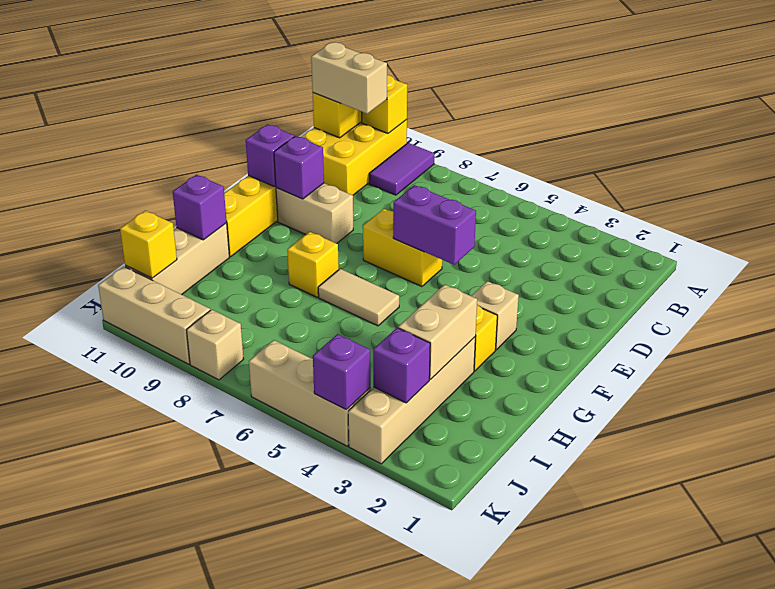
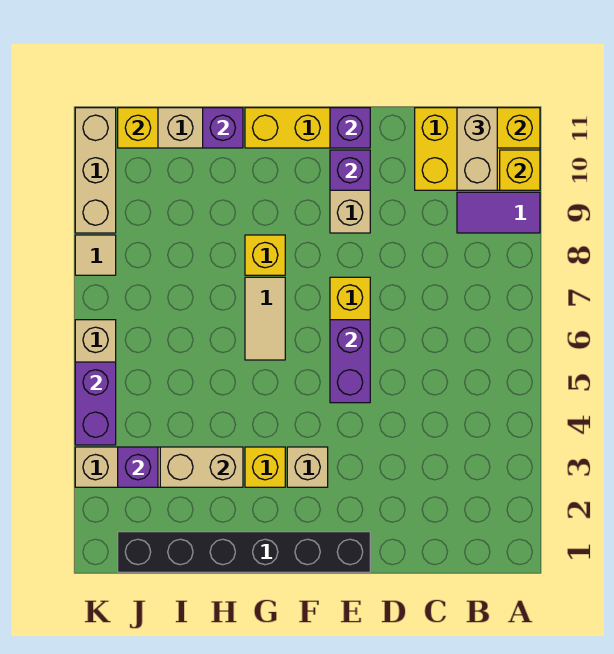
none -> black 1x6 brick [118,532,370,572]
purple 1x1 brick [313,334,371,410] -> purple 1x2 brick [75,362,116,445]
tan 1x1 brick [187,310,244,380] -> tan 1x1 tile [75,235,116,275]

